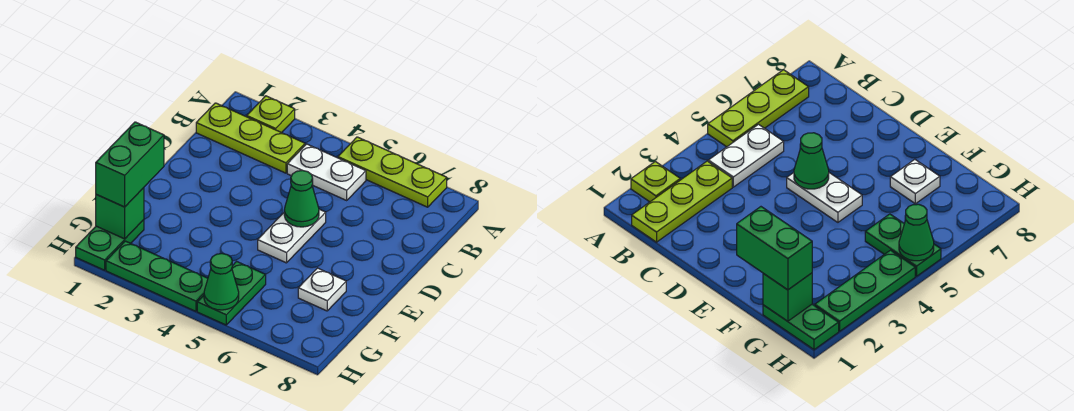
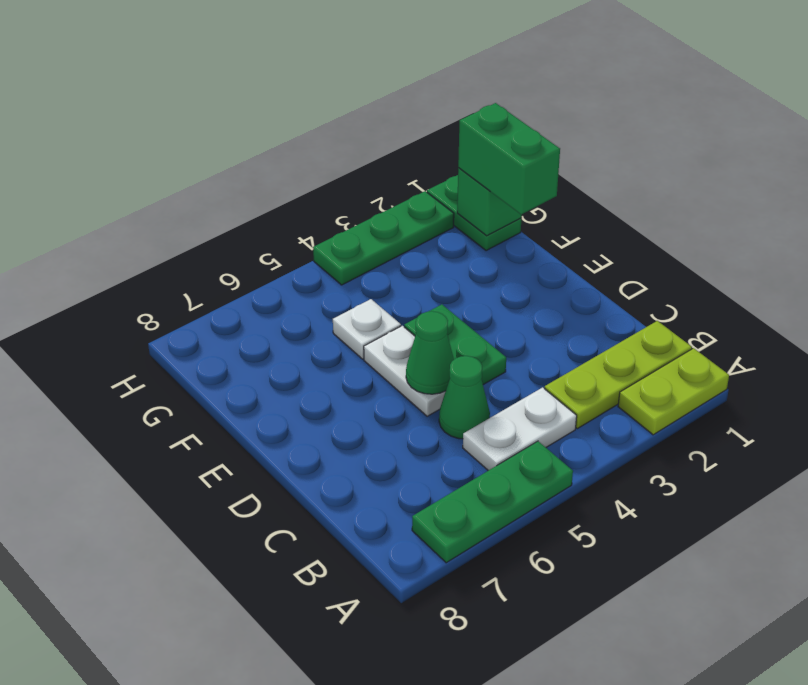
lime 1x1 plate [247,96,295,133] -> lime 1x2 plate [618,348,729,435]
lime 1x3 plate [338,137,447,207] -> green 1x3 plate [412,441,573,563]
white 1x1 plate [298,268,346,311] -> white 1x1 plate moved to [333,299,401,359]
green 1x2 plate [197,262,266,325] -> green 1x2 plate moved to [404,304,506,385]
green 1x1 cone [204,254,239,310] -> green 1x1 cone moved to [439,356,490,439]

